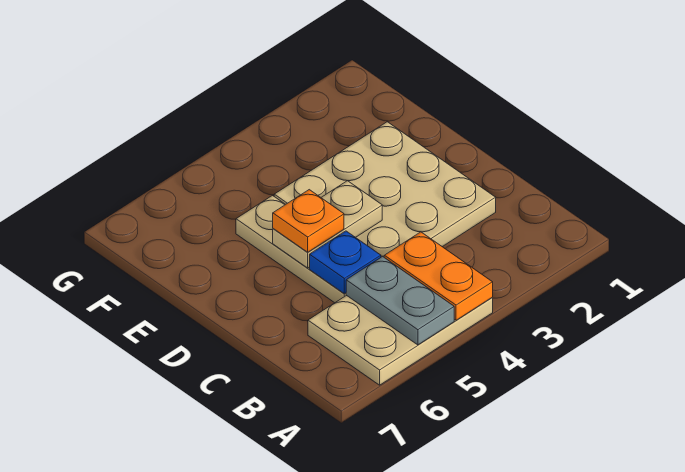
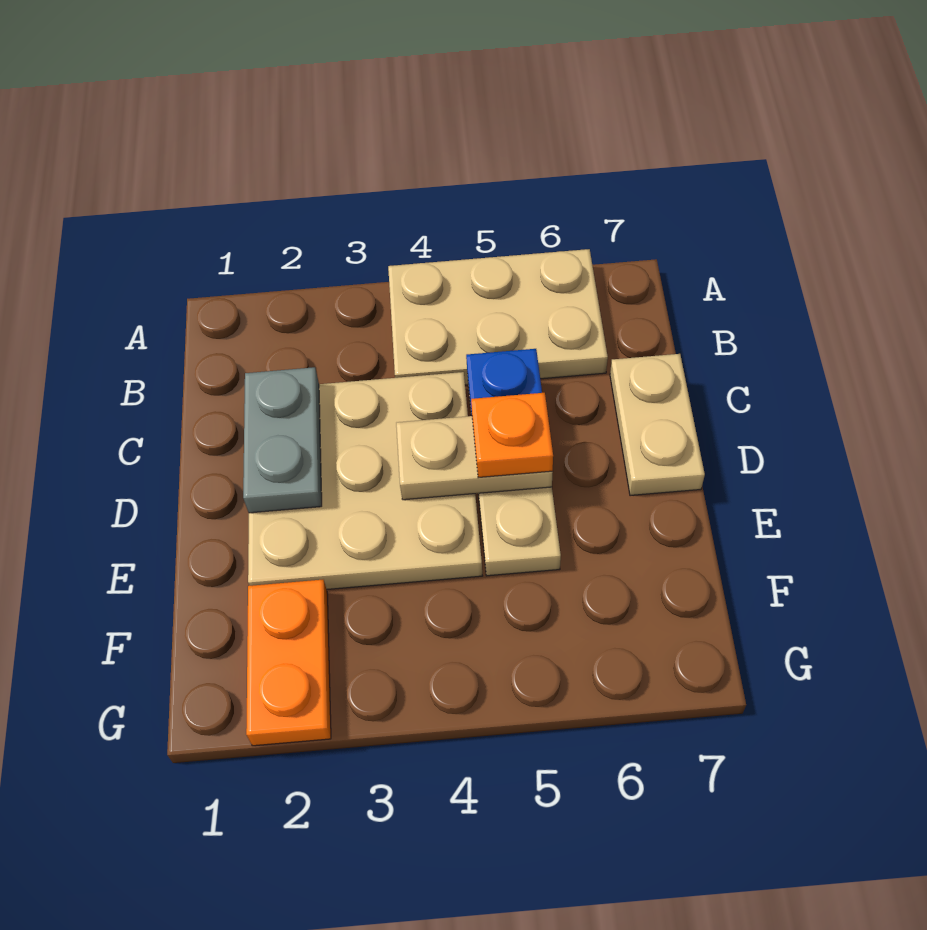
orange 1x2 plate [384,232,493,320] -> orange 1x2 plate moved to [246,580,331,746]
grey 1x2 plate [346,257,454,345] -> grey 1x2 plate moved to [243,367,322,513]
none -> tan 1x2 plate [610,354,705,496]

